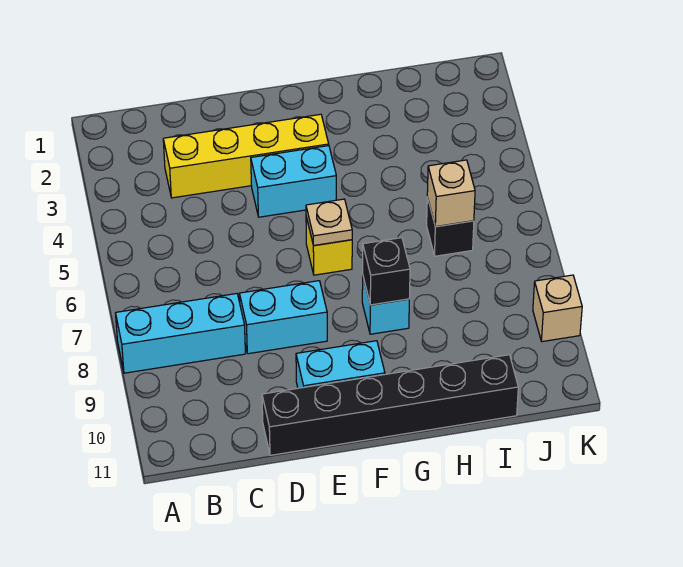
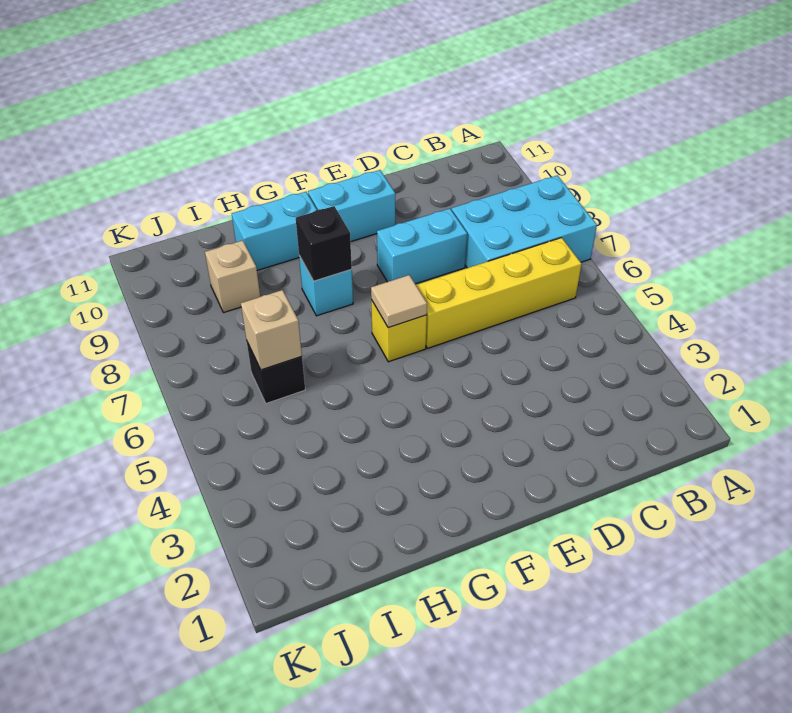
cyan 1x3 brick [116,294,245,373] -> cyan 2x3 brick [452,175,597,268]
yellow 1x4 brick [163,114,329,198] -> yellow 1x4 brick moved to [416,238,582,348]
black 1x6 brick [262,355,518,455] -> none
cyan 1x2 brick [251,146,336,217] -> cyan 1x2 brick moved to [232,192,317,270]
tan 1x1 plate [306,199,352,246] -> tan 1x1 tile [371,275,427,328]
tan 1x1 brick [533,275,582,342] -> tan 1x1 brick moved to [205,240,260,313]

